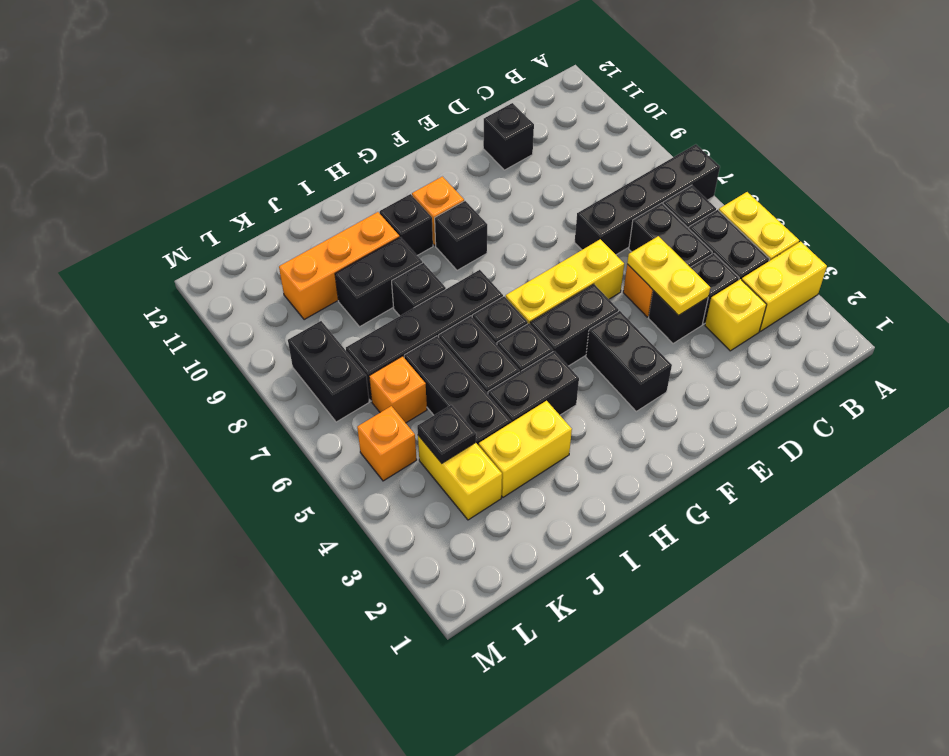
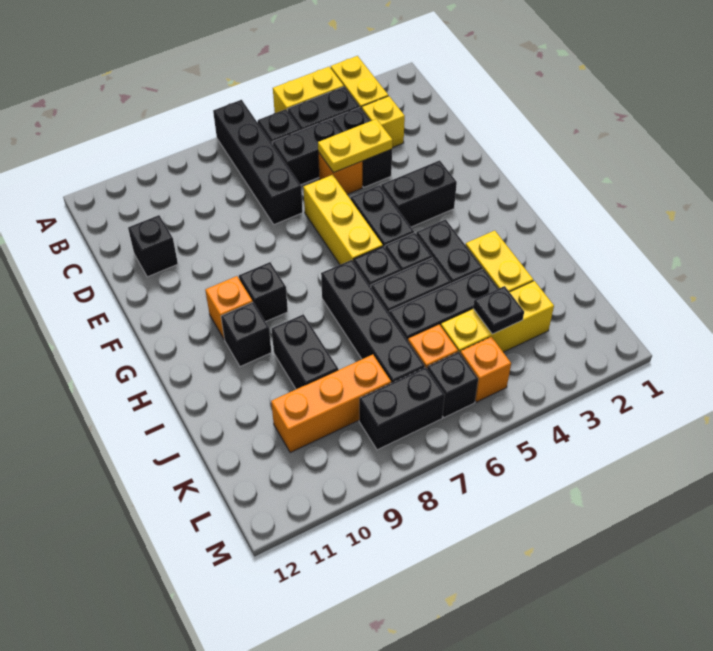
black 1x1 brick [392,263,446,316] -> black 1x1 brick moved to [427,352,478,418]
orange 1x3 brick [279,212,399,320] -> orange 1x3 brick turned to [271,355,391,453]
yellow 1x2 brick [418,435,502,520] -> yellow 1x3 brick [441,281,554,352]

